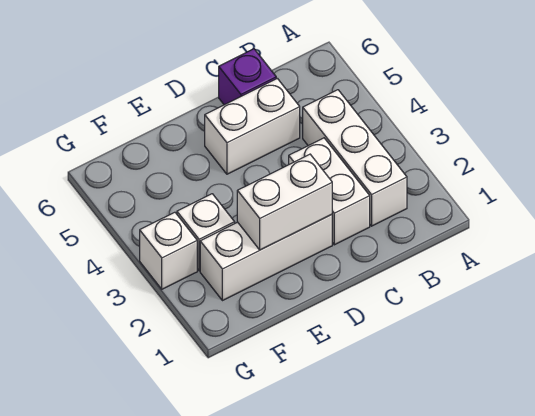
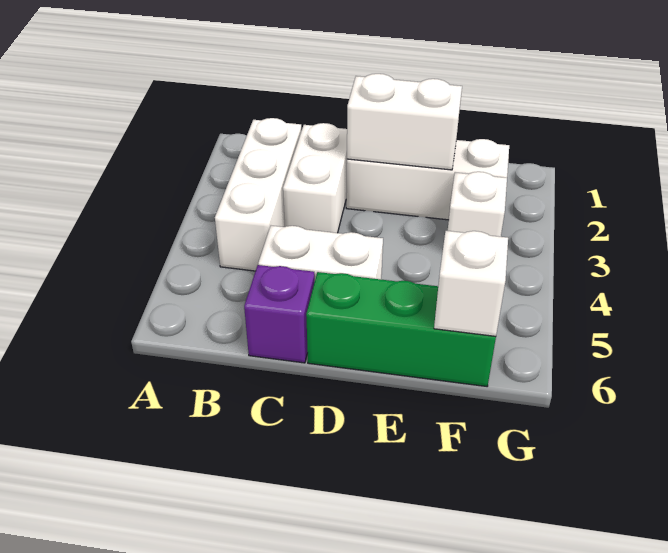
none -> green 1x3 brick [306,272,496,386]
white 1x1 brick [140,212,197,289] -> white 1x1 brick moved to [434,231,508,336]

